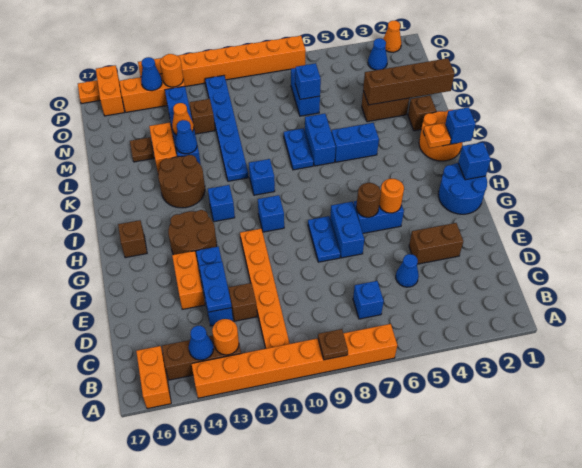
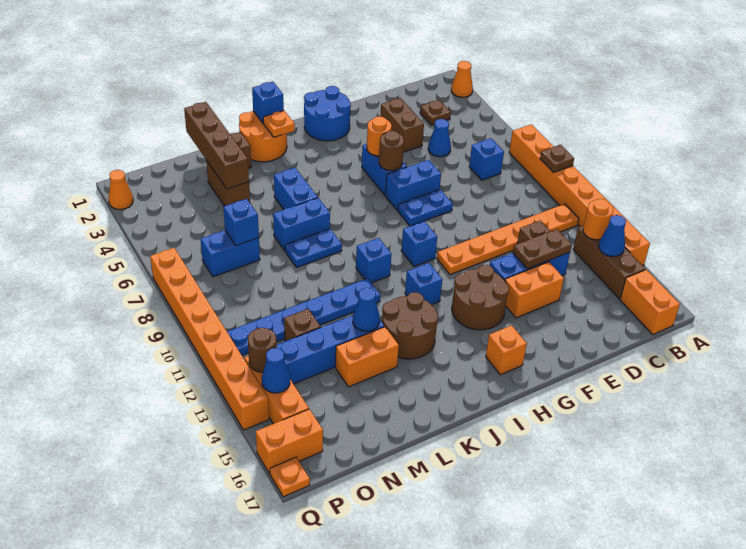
orange 1x2 brick [136,346,171,409] -> orange 1x2 brick turned to [620,270,680,334]
blue 1x2 plate [199,262,232,312] -> brown 1x2 plate [513,229,572,269]
blue 1x1 brick [458,142,491,180] -> none
brown 1x1 brick [118,220,147,258] -> orange 1x1 brick [486,325,527,375]
orange 1x1 cone [172,103,194,135] -> orange 1x1 cone moved to [451,61,473,97]
brown 1x1 plate [130,137,154,162] -> brown 1x1 plate moved to [420,100,451,125]
blue 1x1 cone [368,38,387,70] -> none
orange 1x1 round brick [160,54,183,87] -> brown 1x1 round brick [248,328,277,372]

